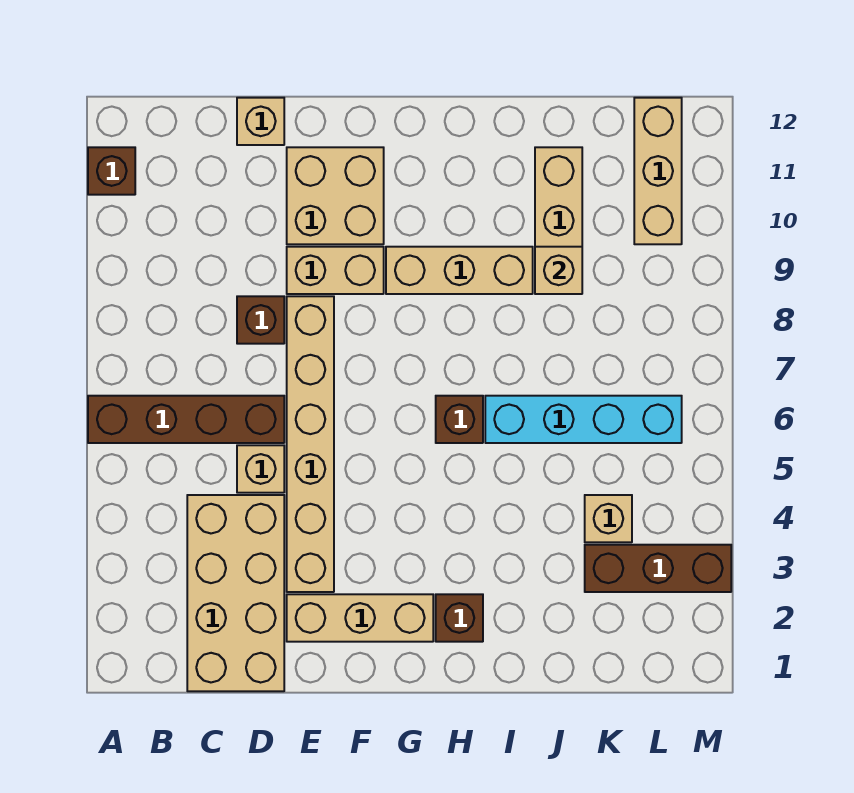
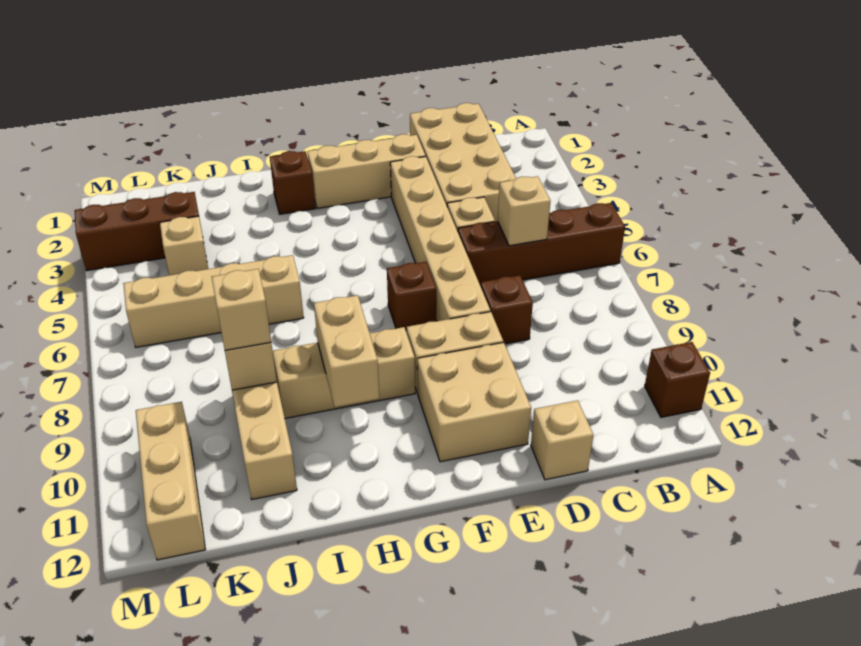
none -> tan 1x1 brick [498,176,550,246]
brown 1x1 brick [436,396,483,443] -> brown 1x1 brick moved to [387,262,436,330]
none -> tan 1x2 brick [314,295,379,407]
cyan 1x4 brick [485,396,682,443] -> tan 1x4 brick [123,255,304,347]
none -> tan 1x1 brick [212,269,271,350]

